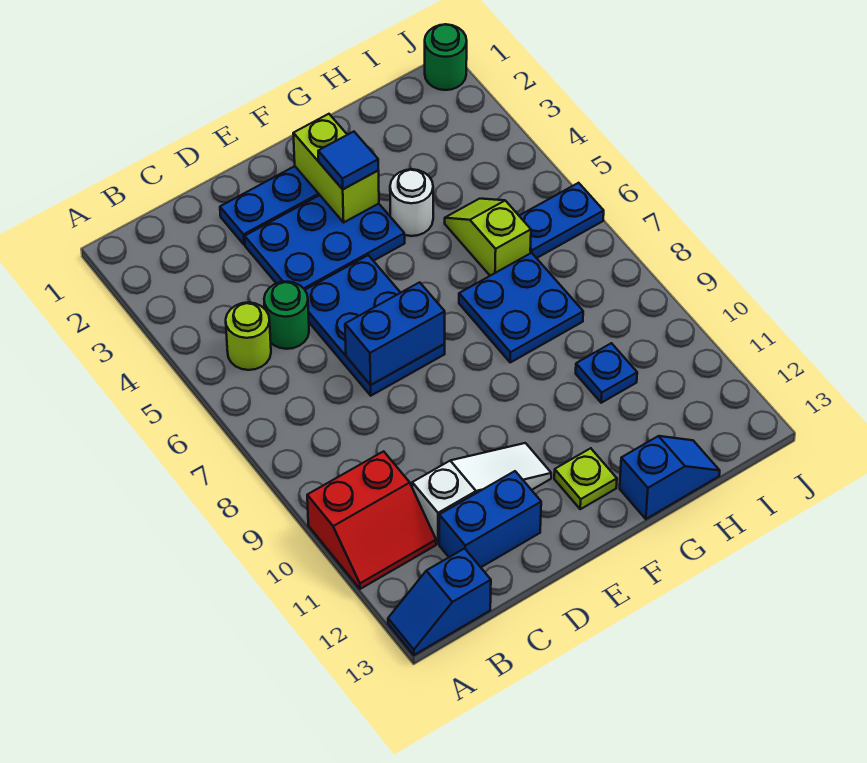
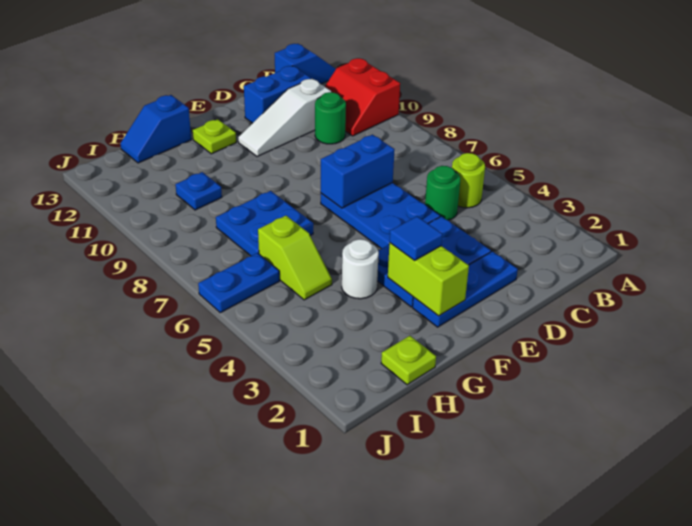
red 2x2 slope [307,451,436,589] -> red 2x2 slope turned to [325,58,400,136]
none -> lime 1x1 plate [381,336,436,385]
green 1x1 round brick [425,24,467,90] -> green 1x1 round brick moved to [315,92,346,144]

